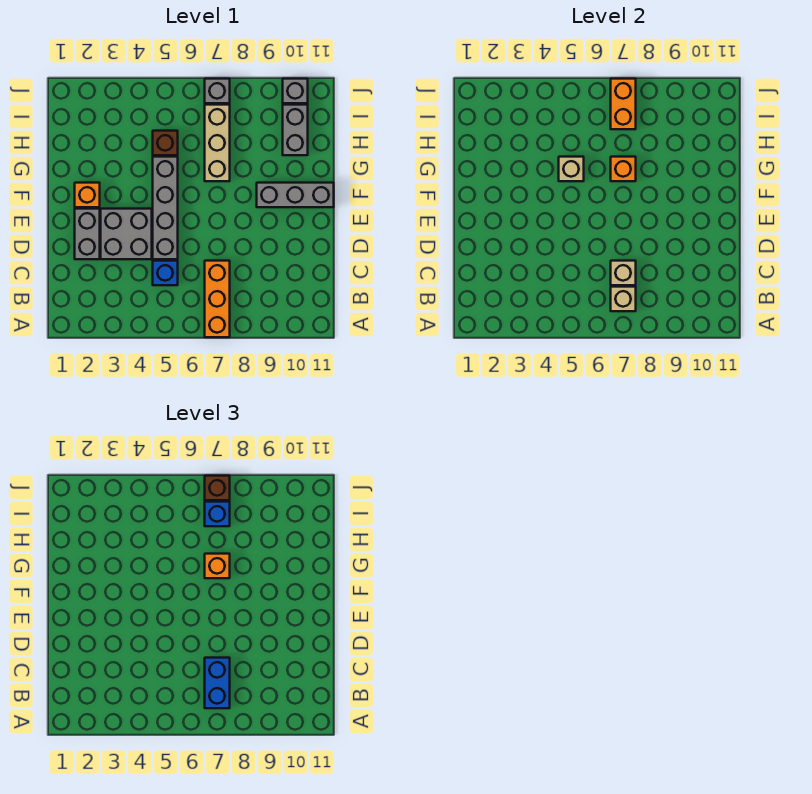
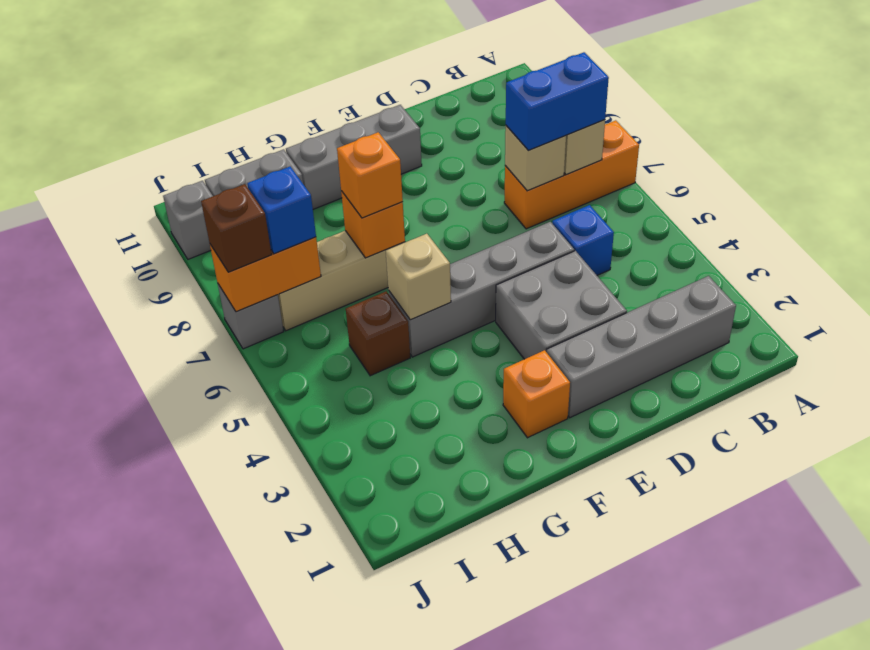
grey 1x2 brick [75,209,100,259] -> grey 1x4 brick [547,276,736,418]
grey 1x3 brick [257,183,334,207] -> grey 1x3 brick turned to [286,105,422,209]

